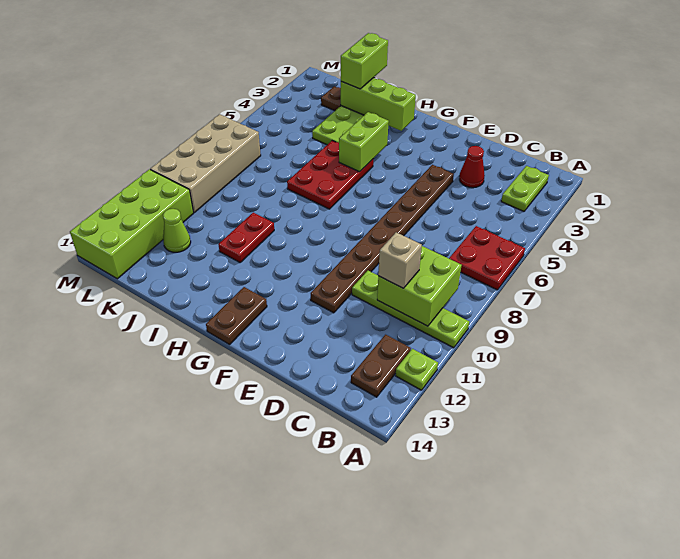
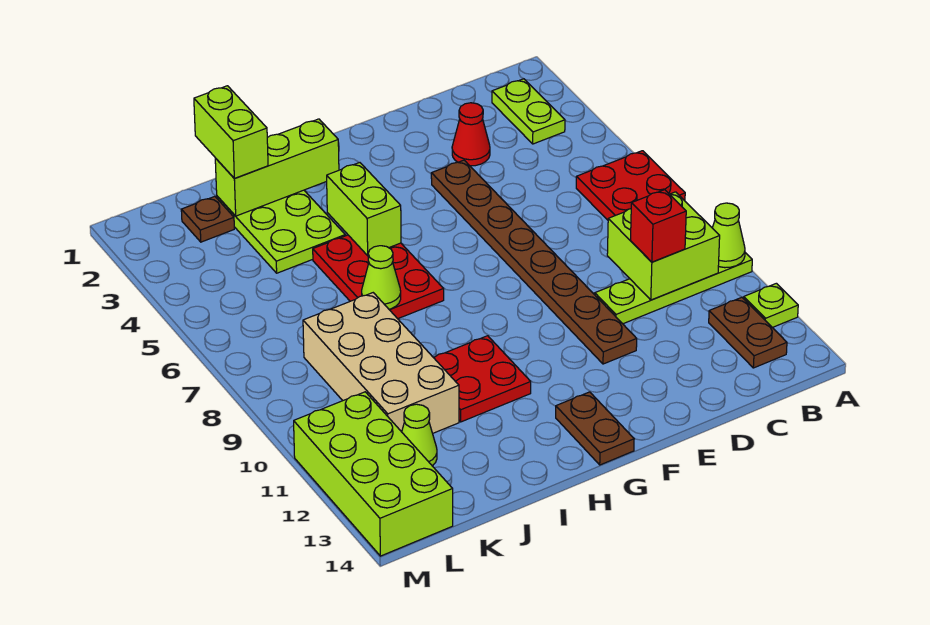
none -> lime 1x1 cone [713,203,745,268]
tan 1x1 brick [378,232,422,288] -> red 1x1 brick [631,190,686,262]
none -> lime 1x1 cone [362,246,401,309]
red 1x2 plate [218,213,274,262] -> red 2x2 plate [433,336,531,422]
tan 2x4 brick [150,114,261,212] -> tan 2x4 brick moved to [303,293,459,433]

